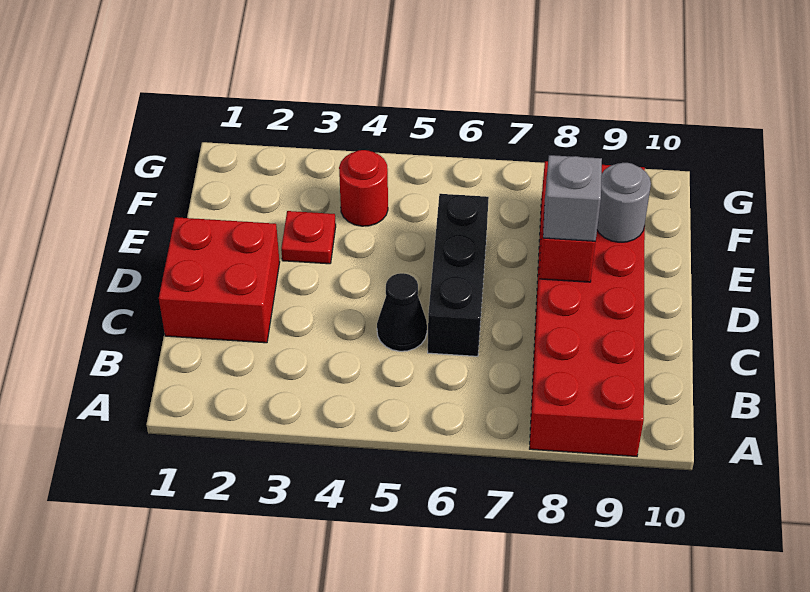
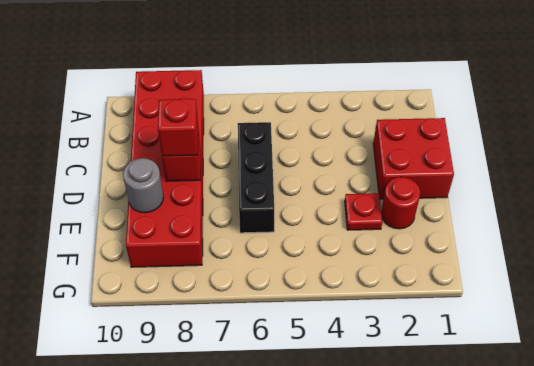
black 1x1 cone [377,273,427,351] -> none
grey 1x1 brick [543,155,602,241] -> red 1x1 brick [158,99,198,156]
red 1x1 round brick [339,150,388,226] -> red 1x1 round brick moved to [381,177,420,229]

